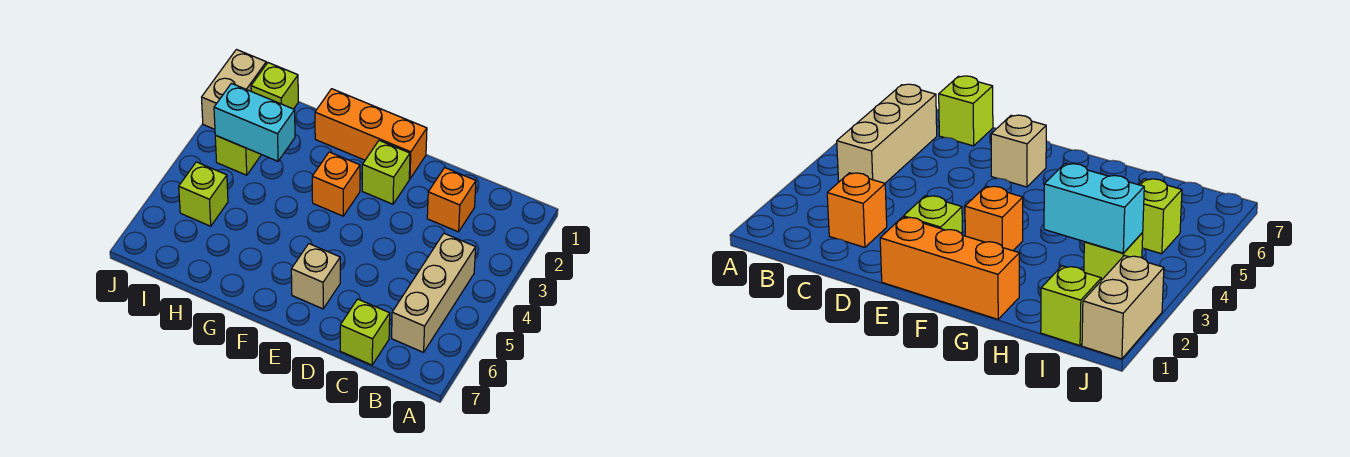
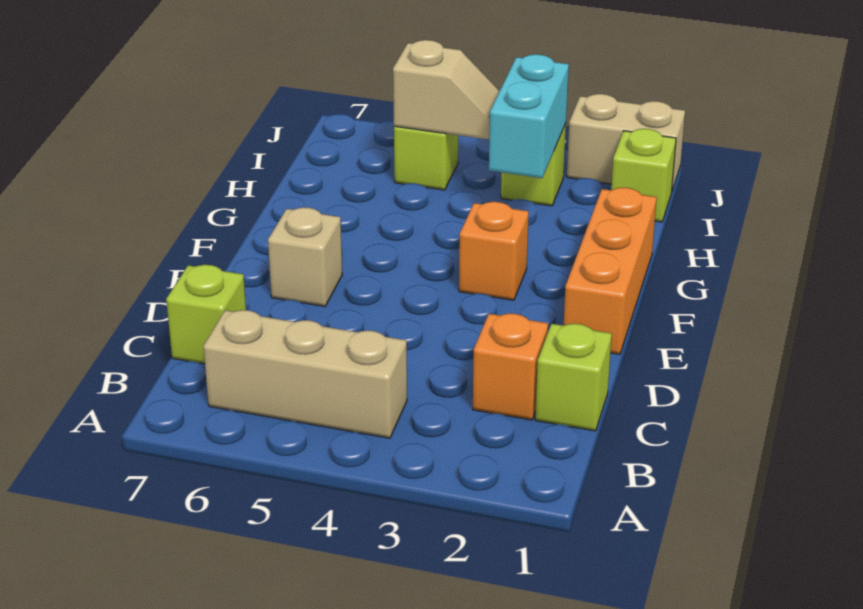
lime 1x1 brick [362,140,410,204] -> lime 1x1 brick moved to [535,324,612,431]
none -> tan 1x2 slope [393,40,499,140]

